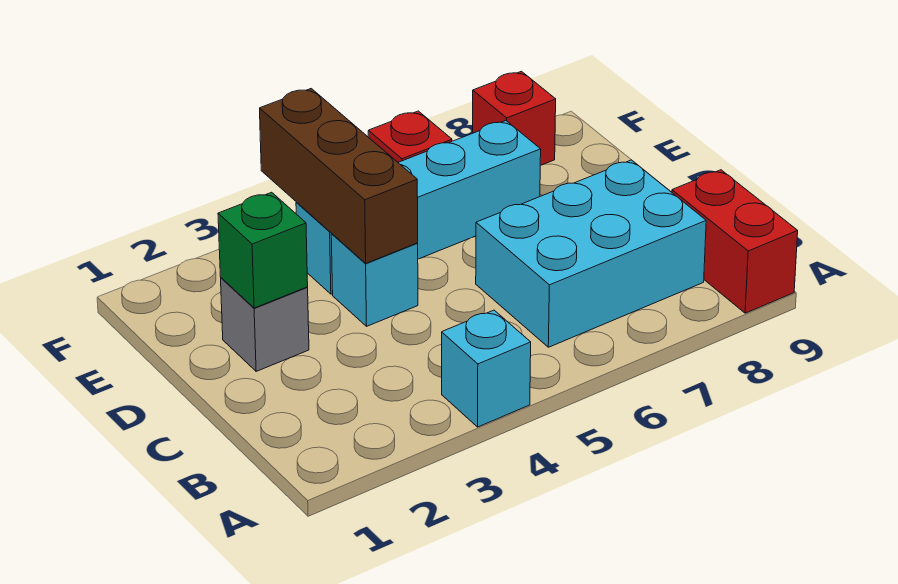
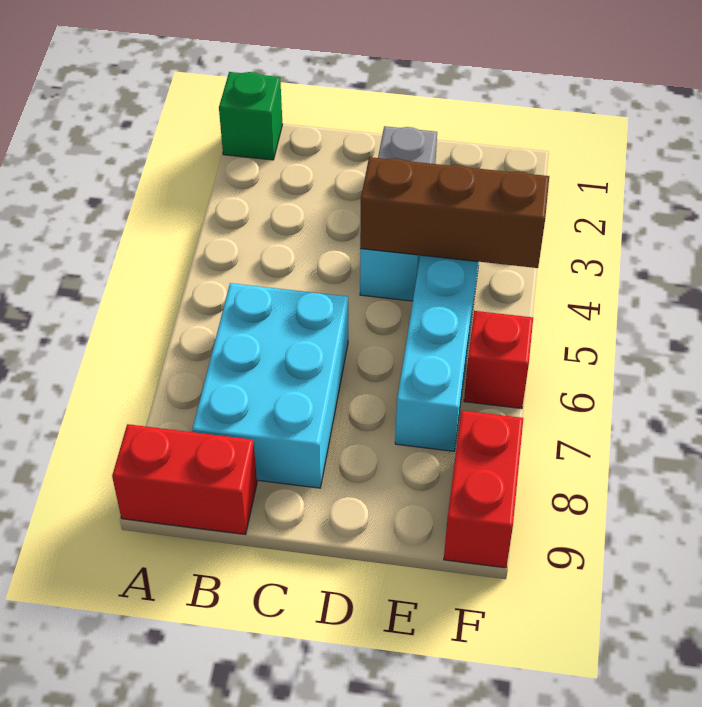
cyan 1x1 brick [442,310,531,427] -> none
green 1x1 brick [218,192,308,308] -> green 1x1 brick moved to [219,72,282,160]
red 1x1 brick [473,71,556,165] -> red 1x2 brick [444,411,523,568]

